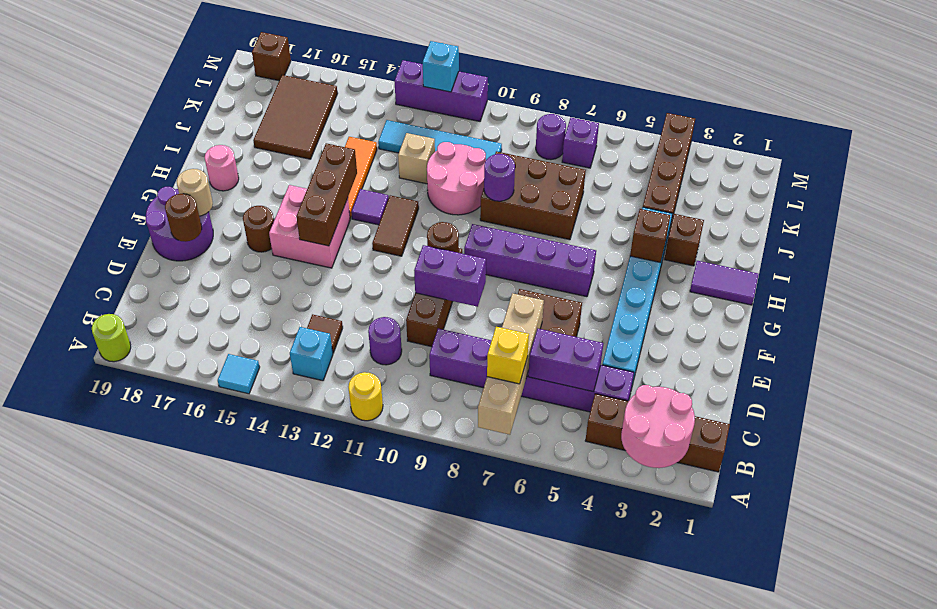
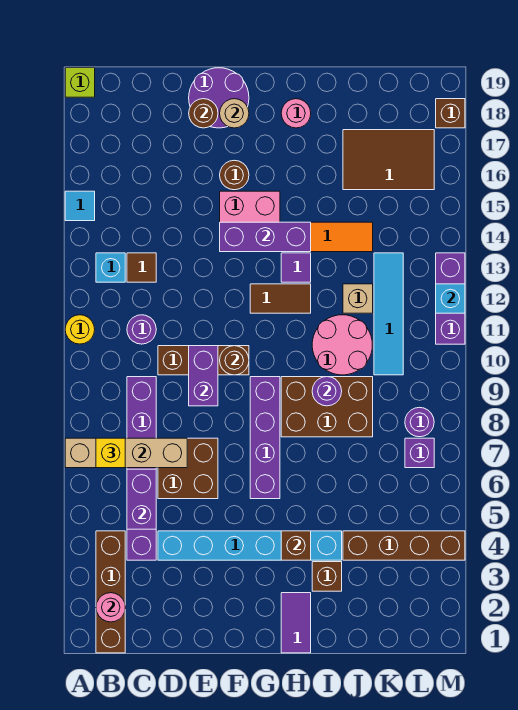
pink 2x2 round brick [621,385,695,468] -> pink 1x1 round brick [96,593,125,622]
lime 1x1 round brick [92,314,131,362] -> lime 1x1 brick [65,68,95,97]
brown 1x3 brick [296,143,357,246] -> purple 1x3 brick [220,222,311,252]
brown 2x3 brick [480,151,586,240] -> brown 2x3 brick turned to [281,377,373,437]

